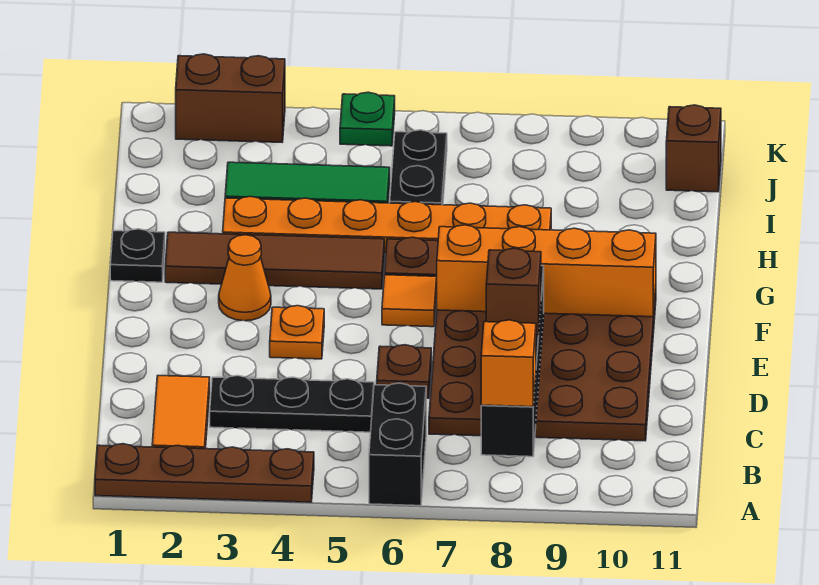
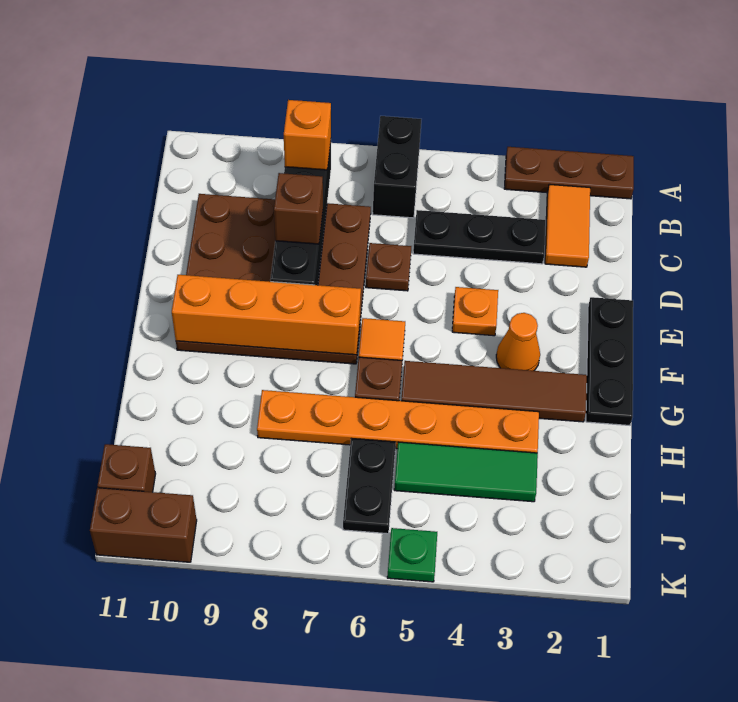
brown 1x4 plate [95,444,314,502] -> brown 1x3 plate [504,147,634,199]
black 1x1 plate [110,229,165,282] -> black 1x3 plate [586,297,633,425]
brown 1x2 brick [176,54,285,142] -> brown 1x2 brick moved to [90,488,197,562]

